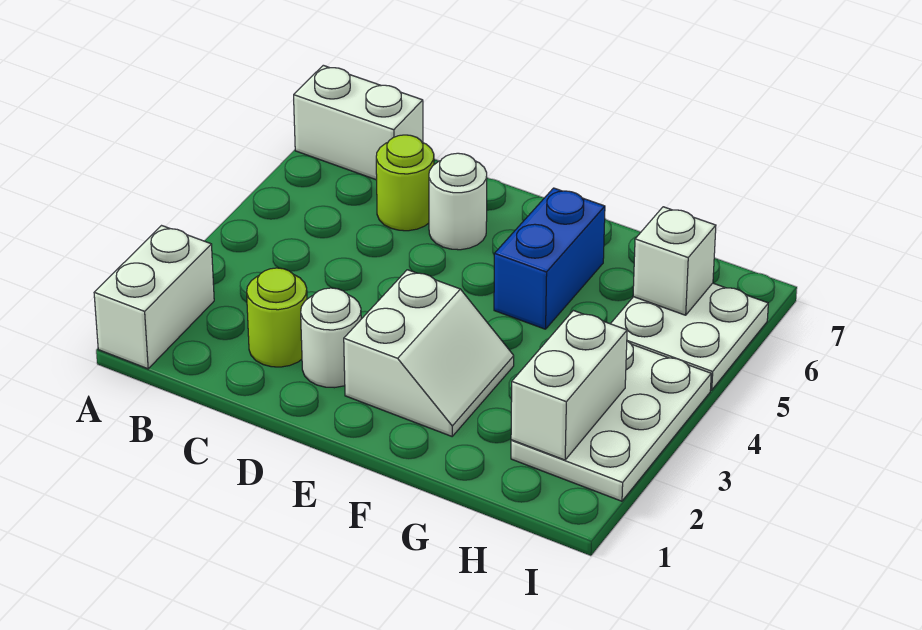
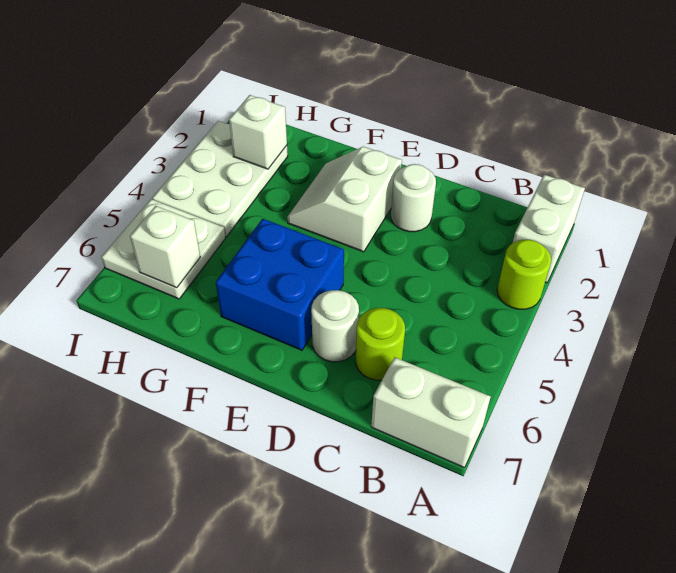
lime 1x1 round brick [247,268,307,367] -> lime 1x1 round brick moved to [497,240,551,309]
blue 1x2 brick [494,188,605,329] -> blue 2x2 brick [216,219,344,350]
white 1x2 brick [511,311,627,460] -> white 1x1 brick [229,95,287,169]

